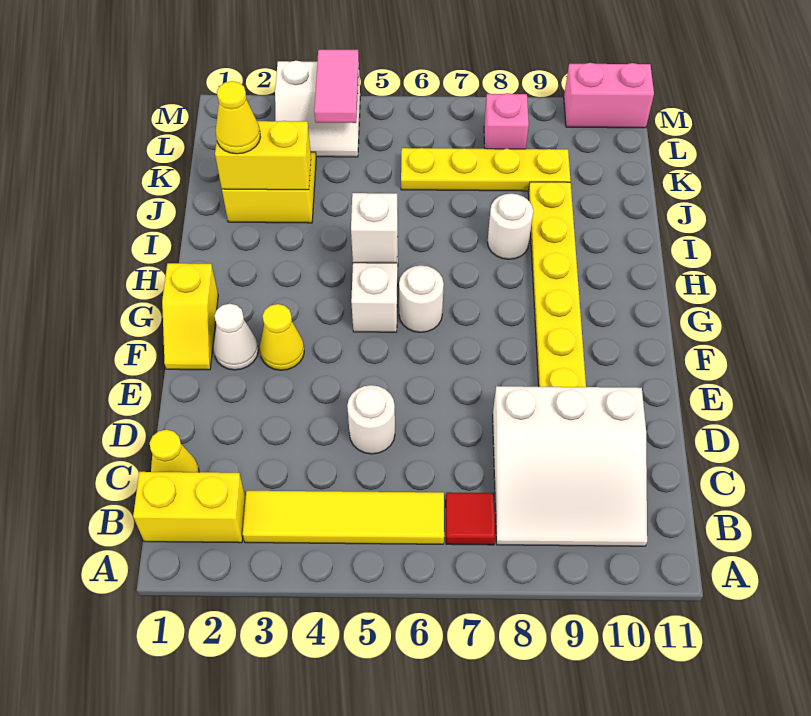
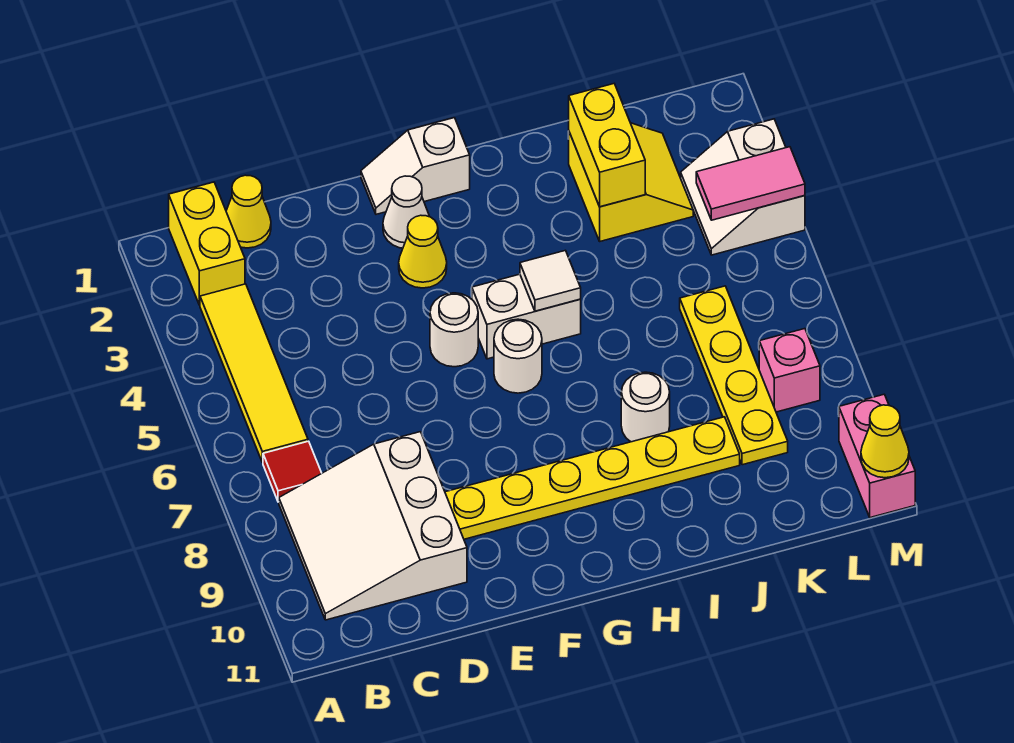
white 1x1 round brick [347,385,395,454] -> white 1x1 round brick moved to [430,293,478,367]
yellow 1x2 slope [162,263,218,370] -> white 1x2 slope [361,118,470,214]
white 1x1 brick [351,193,398,263] -> white 1x1 tile [520,250,581,311]
yellow 1x1 cone [216,81,260,154] -> yellow 1x1 cone moved to [861,405,909,478]

